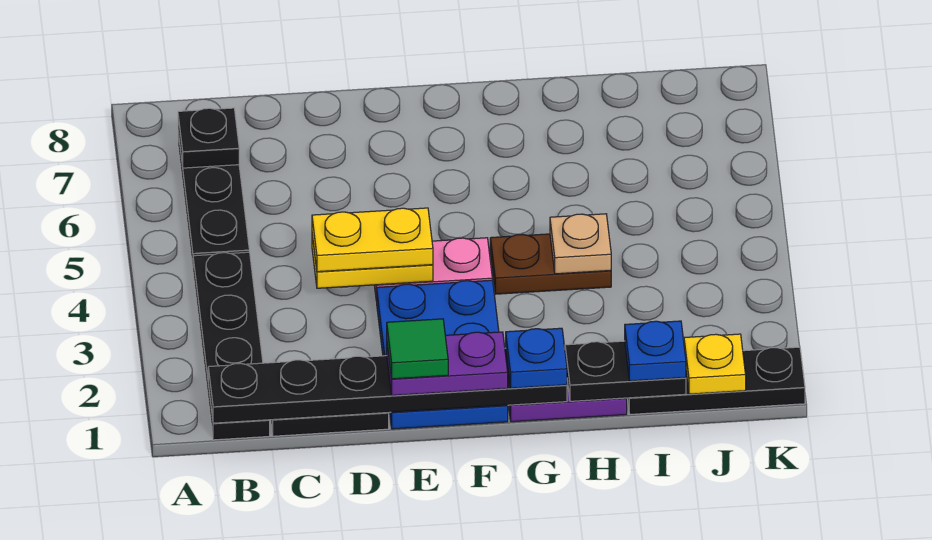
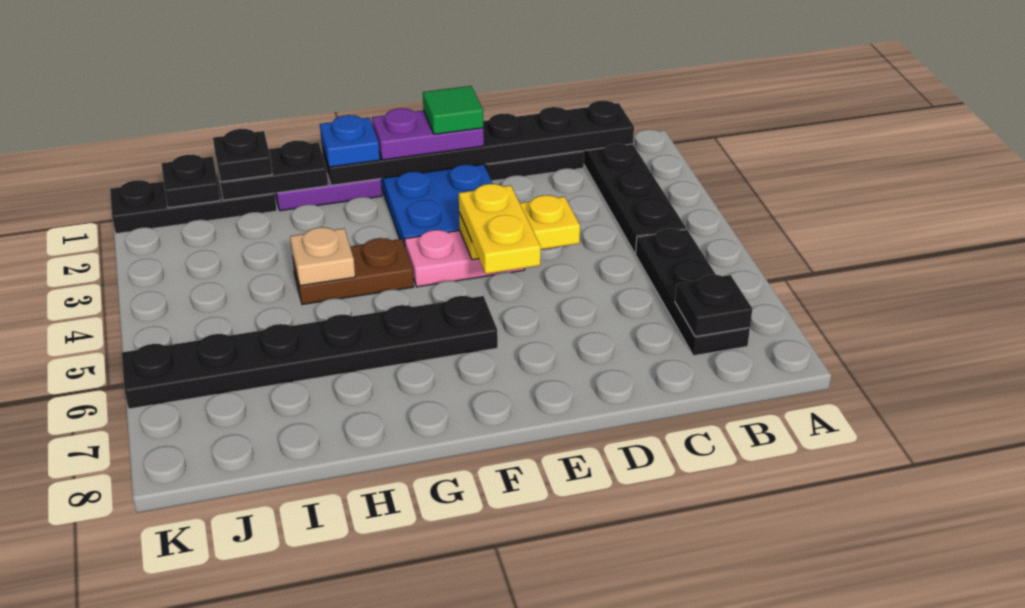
yellow 1x2 plate [312,208,433,272] -> yellow 1x2 plate turned to [459,184,541,274]
none -> black 1x6 plate [122,296,498,409]
blue 1x1 plate [625,321,686,381] -> black 1x1 plate [213,129,272,182]
yellow 1x1 plate [684,334,746,394] -> black 1x1 plate [161,155,220,208]

